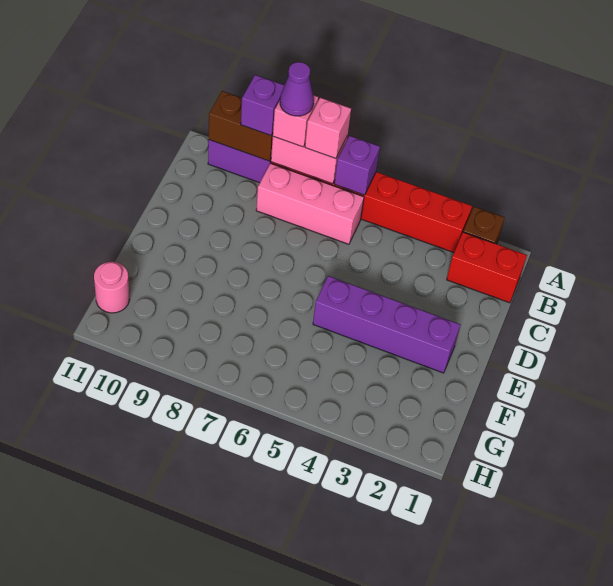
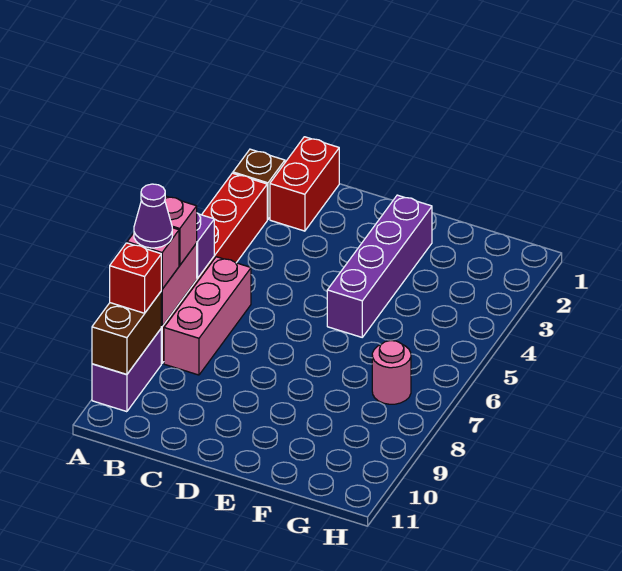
purple 1x1 brick [241,75,284,135] -> red 1x1 brick [110,243,161,313]
pink 1x1 round brick [94,262,130,313] -> pink 1x1 round brick moved to [372,340,411,404]

